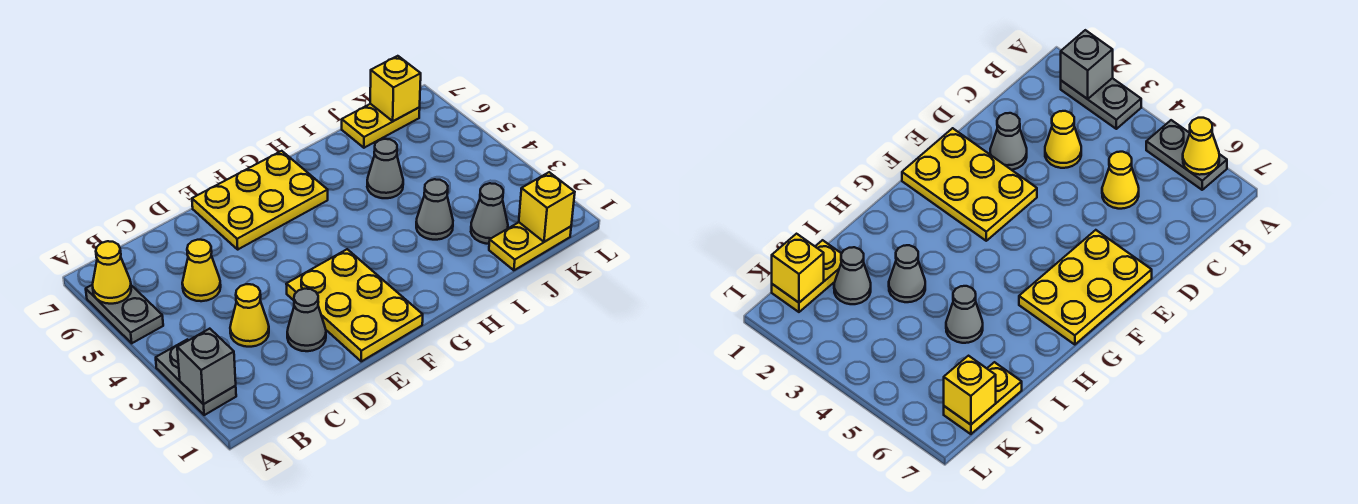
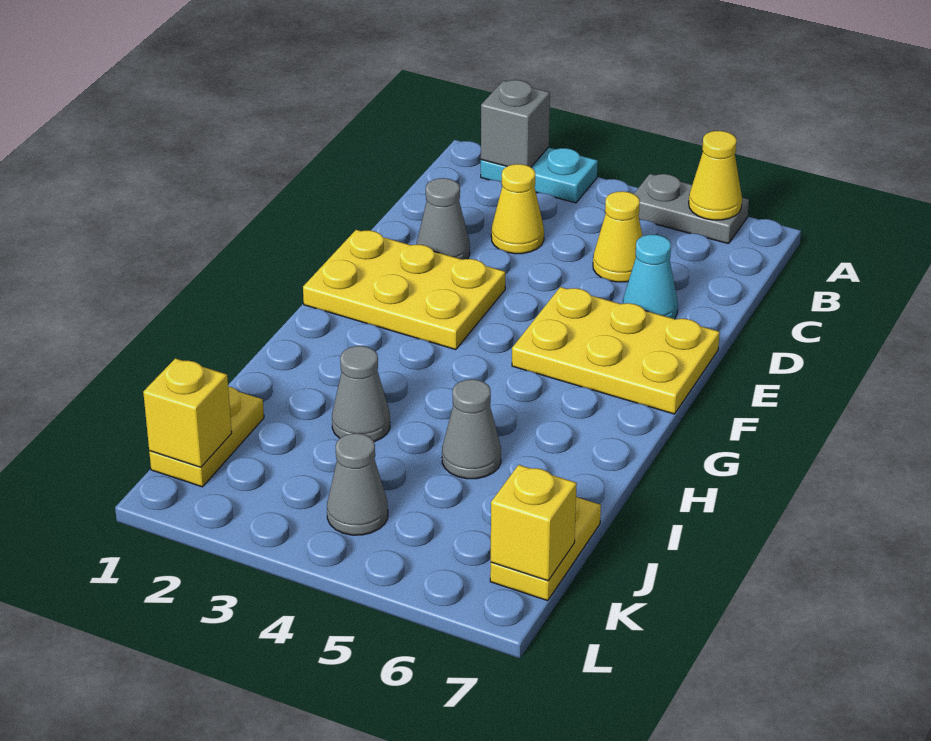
grey 1x2 plate [156,339,236,415] -> cyan 1x2 plate [481,147,598,203]
none -> cyan 1x1 cone [623,235,678,319]
yellow 2x3 plate [192,151,328,249] -> yellow 2x3 plate turned to [512,287,720,414]
grey 1x1 cone [471,183,508,244] -> grey 1x1 cone moved to [327,433,388,535]

